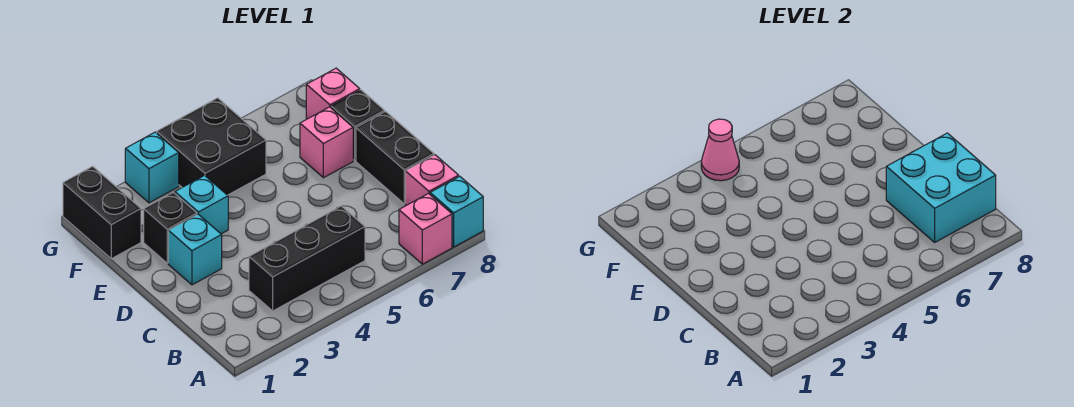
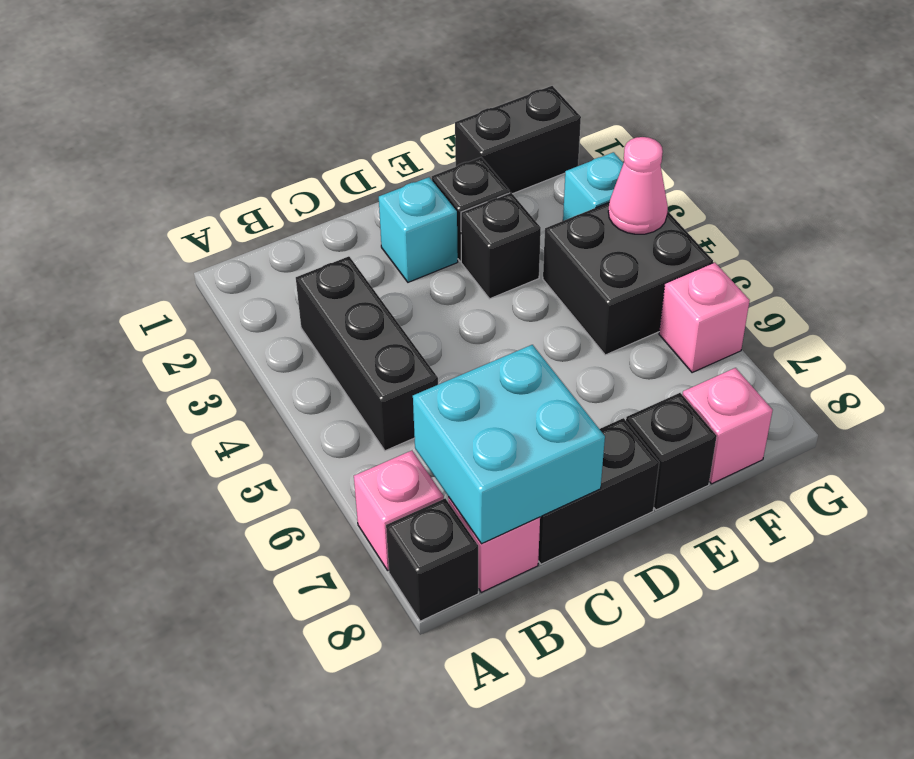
cyan 1x1 brick [430,176,483,247] -> black 1x1 brick [386,499,478,621]
cyan 1x1 brick [175,175,228,234] -> black 1x1 brick [461,193,541,299]
pink 1x1 brick [300,107,353,178] -> pink 1x1 brick moved to [659,262,750,373]

